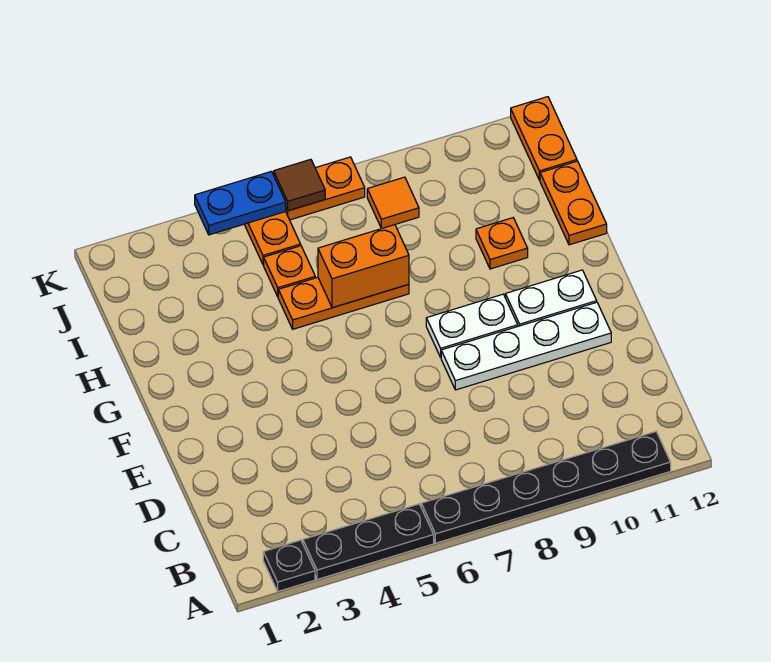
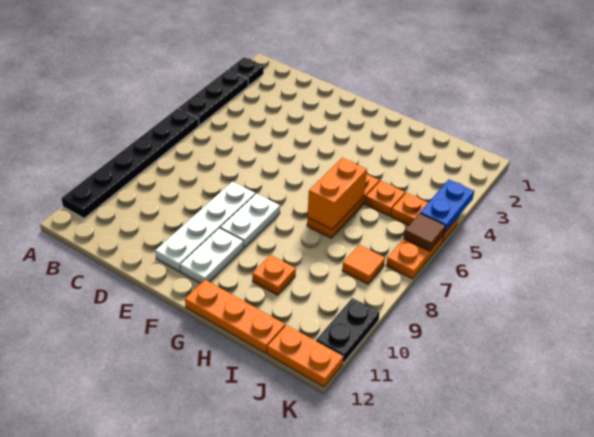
orange 1x2 plate [540,161,607,245] -> orange 1x3 plate [185,280,285,353]
none -> black 1x2 plate [316,298,380,363]

